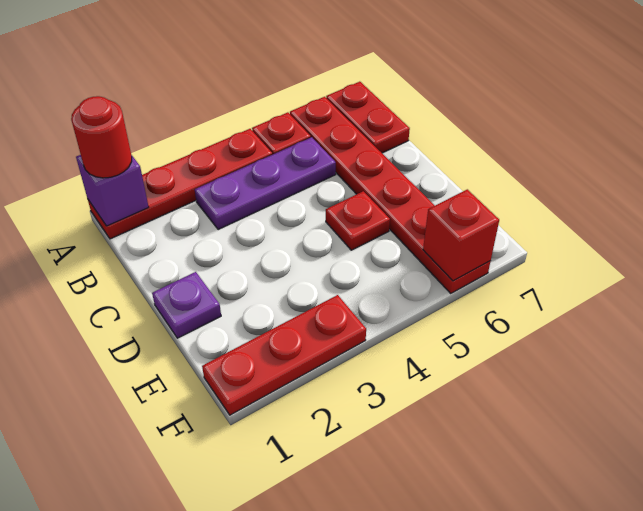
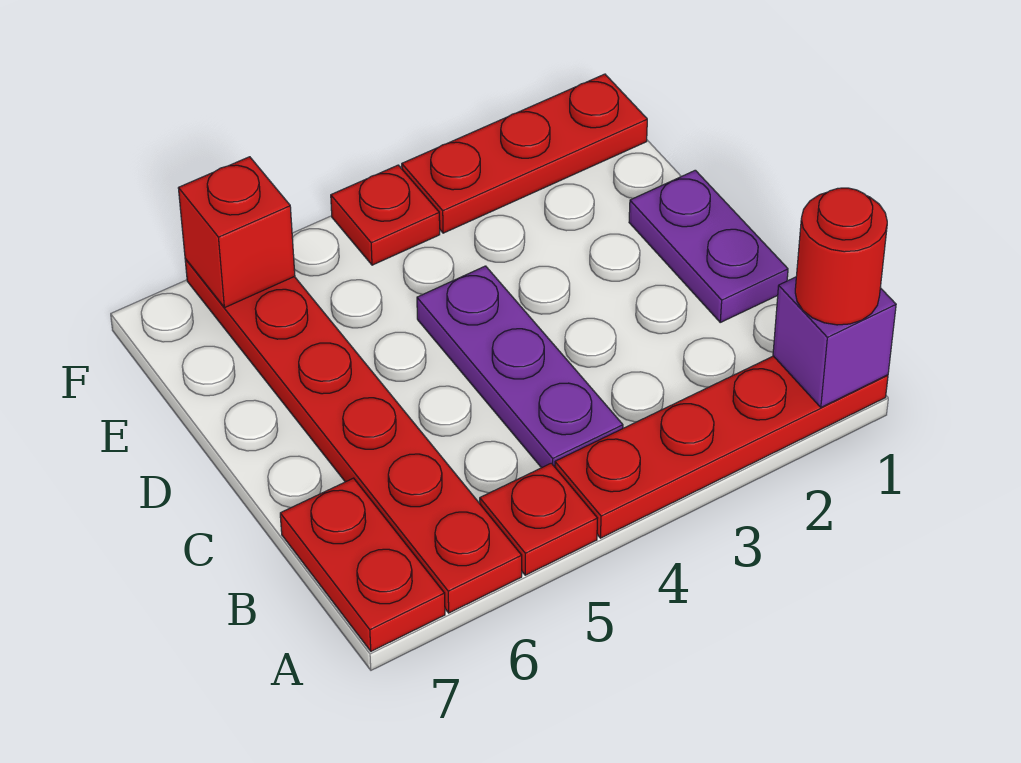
purple 1x3 plate [195,137,336,230] -> purple 1x3 plate turned to [417,266,623,468]
purple 1x1 plate [152,272,221,338] -> purple 1x2 plate [629,170,788,322]
red 1x1 plate [326,191,390,250] -> red 1x1 plate moved to [331,165,440,265]

